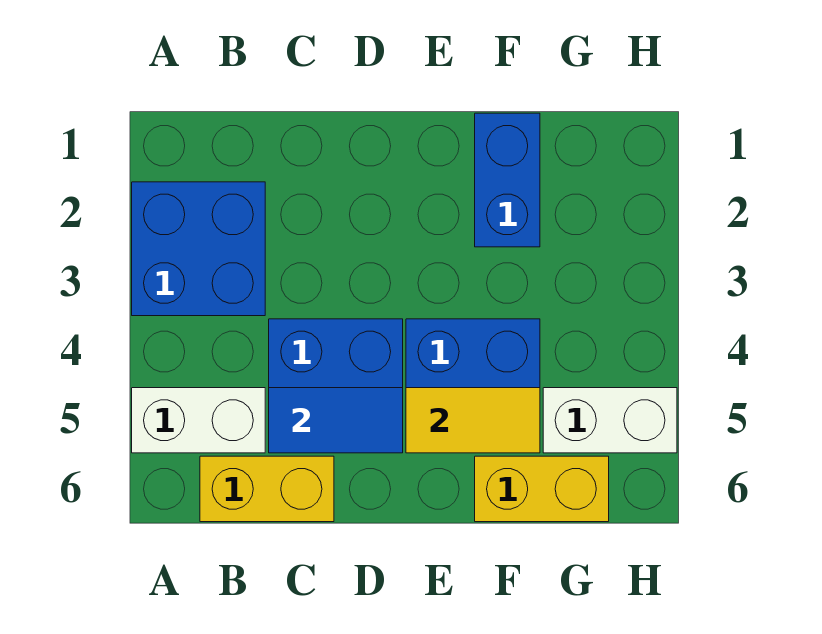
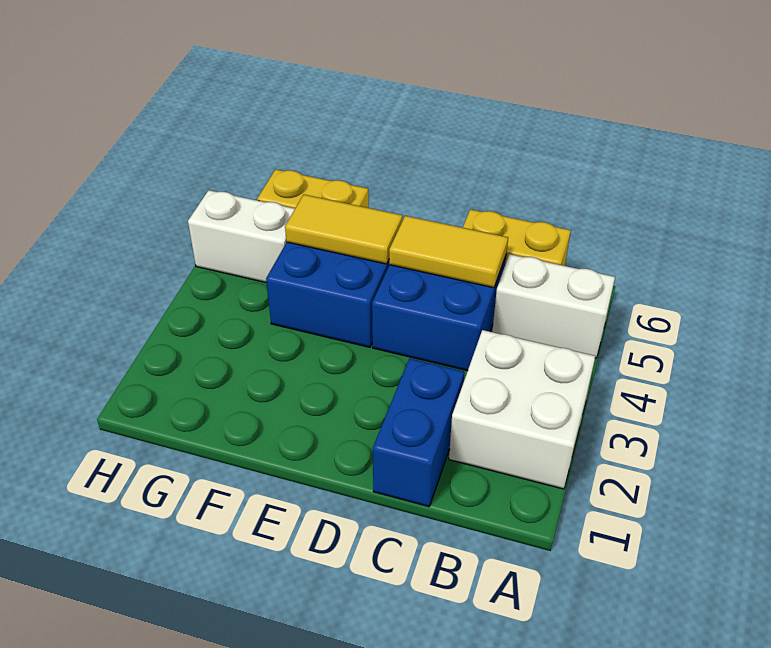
blue 2x2 brick [132,182,265,316] -> white 2x2 brick [449,330,595,489]
blue 1x2 tile [269,388,403,453] -> yellow 1x2 tile [389,216,508,288]
blue 1x2 brick [475,113,540,247] -> blue 1x2 brick moved to [373,358,464,507]

